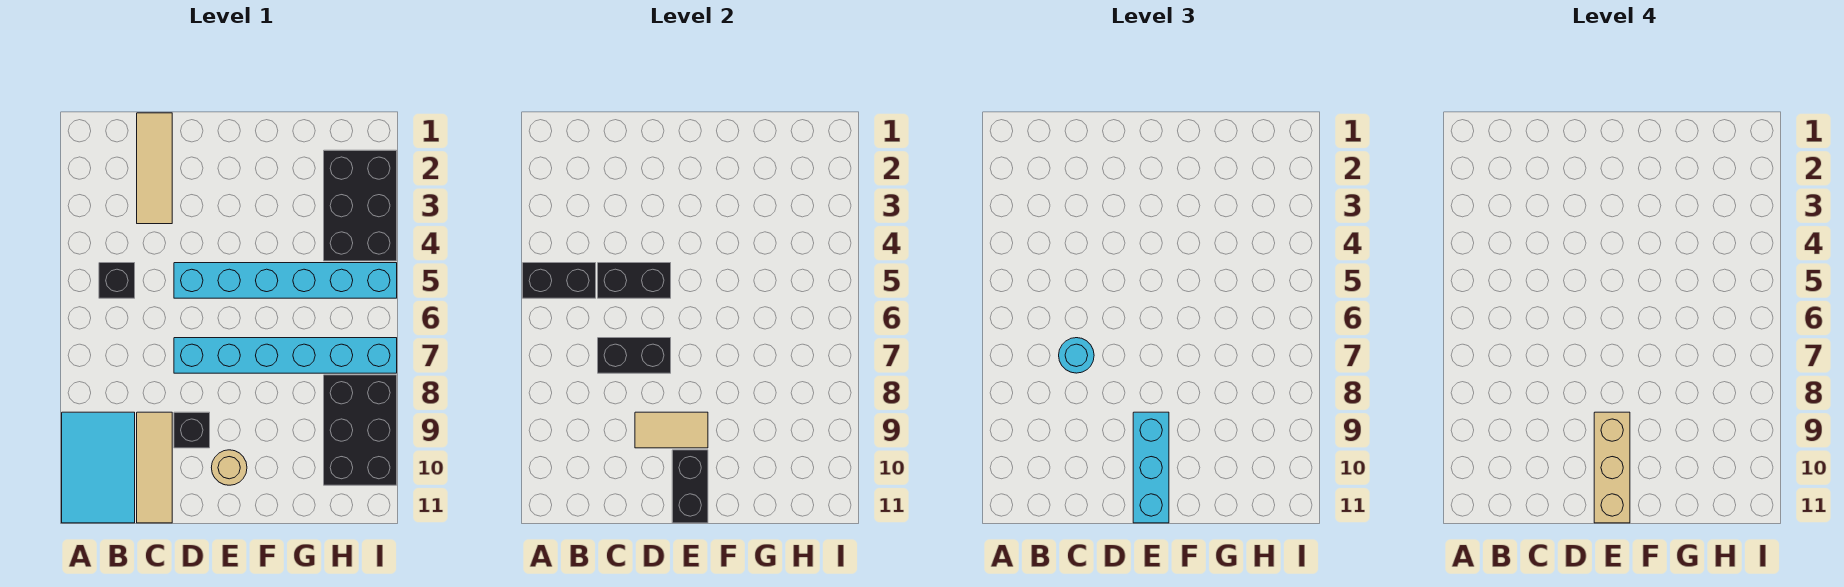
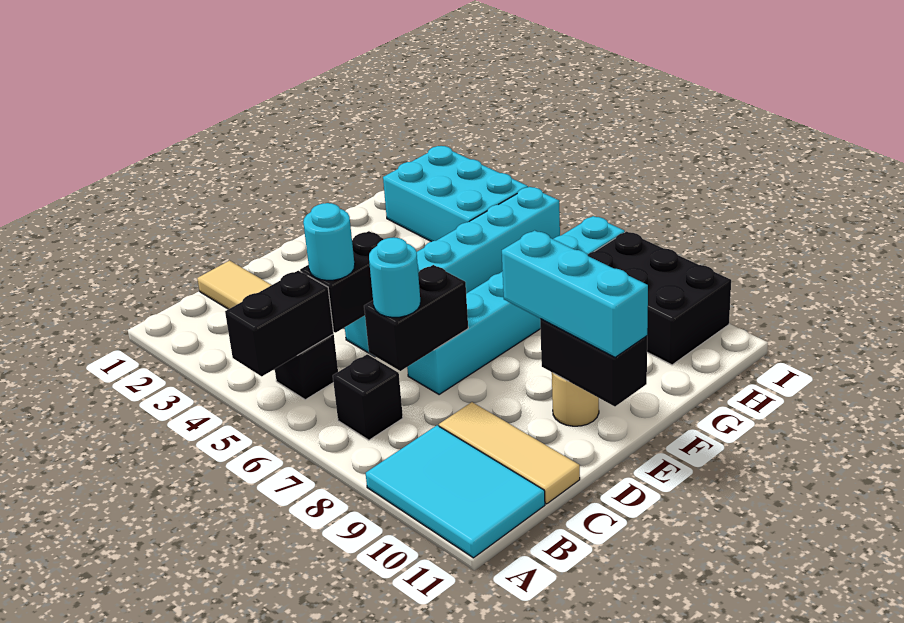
none -> cyan 1x1 round brick [303,203,355,280]
black 1x1 brick [174,412,210,448] -> black 1x1 brick moved to [333,354,403,440]
tan 1x2 tile [635,412,708,448] -> none
tan 1x3 brick [1594,412,1630,523] -> none
black 2x3 brick [324,150,397,261] -> cyan 2x3 brick [383,146,528,242]

